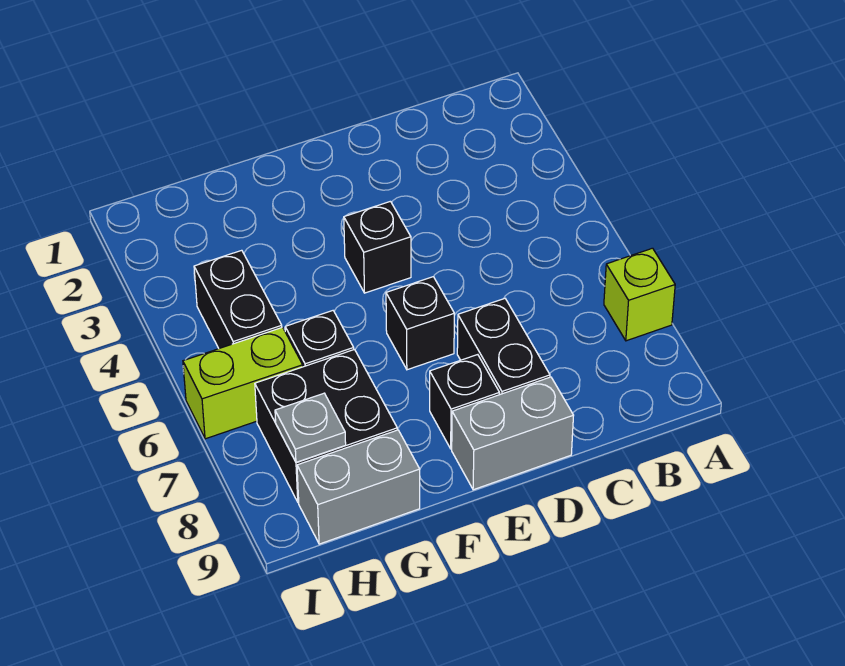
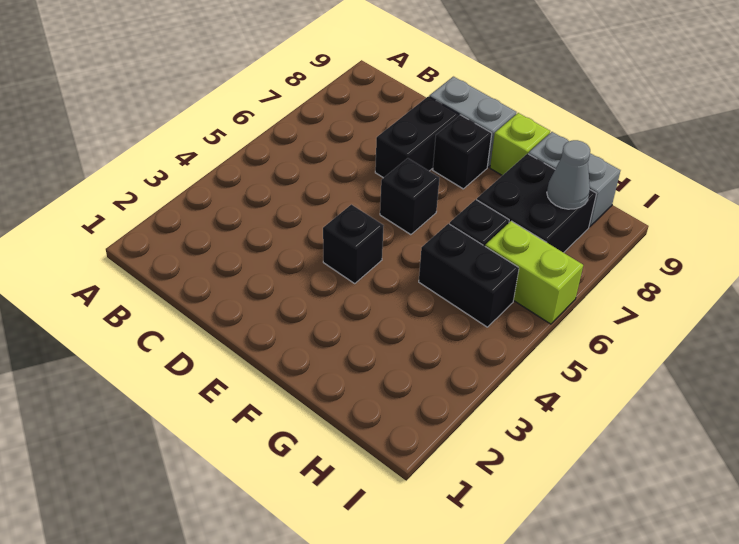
lime 1x1 brick [604,248,675,341] -> lime 1x1 brick moved to [490,113,550,176]
black 1x2 brick [194,250,282,348] -> black 1x2 brick turned to [419,224,519,327]
grey 1x1 plate [275,393,346,462] -> grey 1x1 cone [547,140,590,209]

